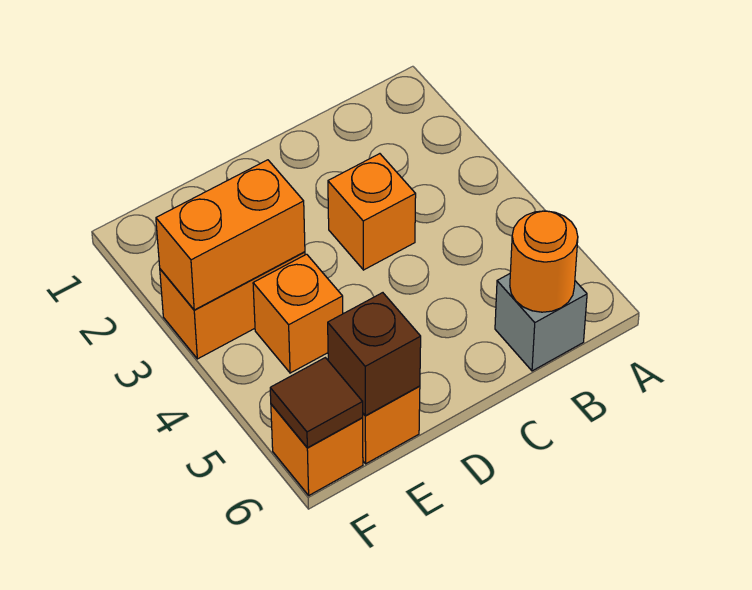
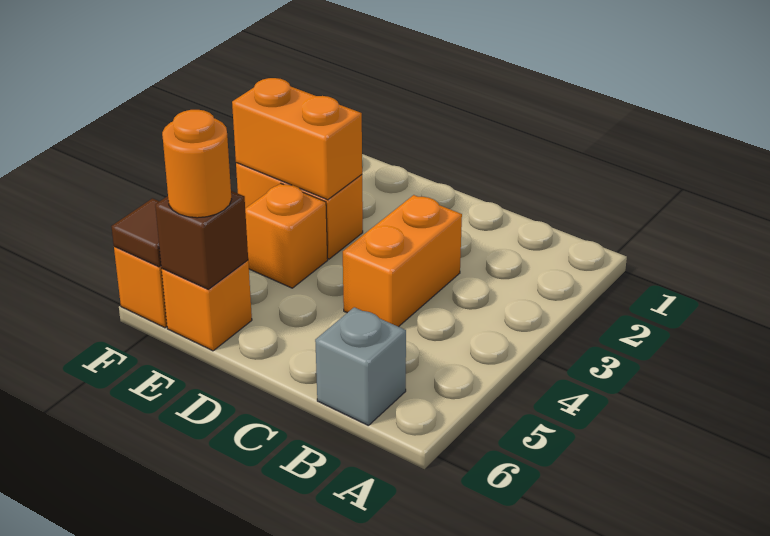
orange 1x1 round brick [510,211,578,312] -> orange 1x1 round brick moved to [162,110,231,218]
orange 1x1 brick [328,154,416,270] -> orange 1x2 brick [343,195,462,327]

